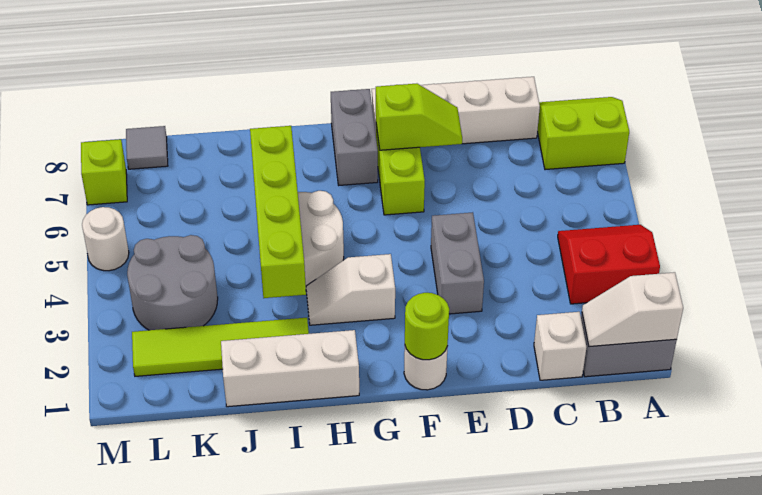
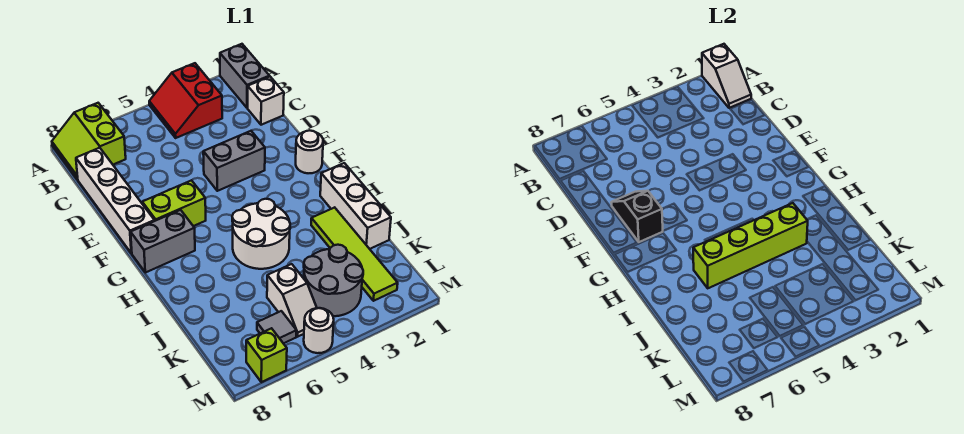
lime 1x2 slope [376,84,462,150] -> black 1x2 slope [611,191,663,242]
lime 1x1 round brick [405,293,449,360] -> none
white 1x2 slope [306,254,395,325] -> white 1x2 slope moved to [267,264,317,337]
grey 1x1 tile [126,126,168,169] -> grey 1x1 tile moved to [257,311,297,343]

